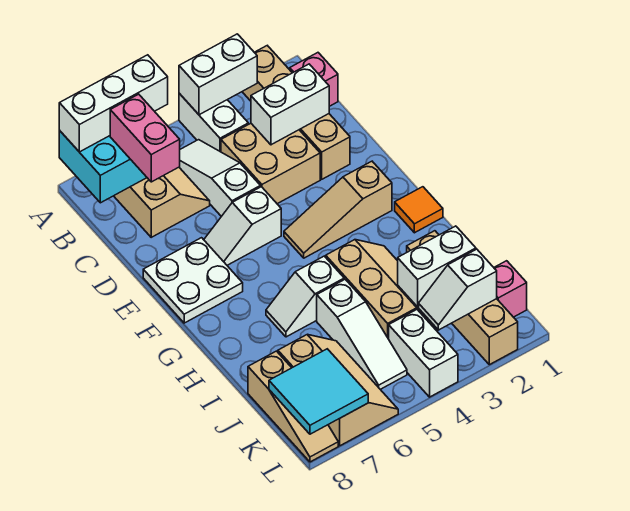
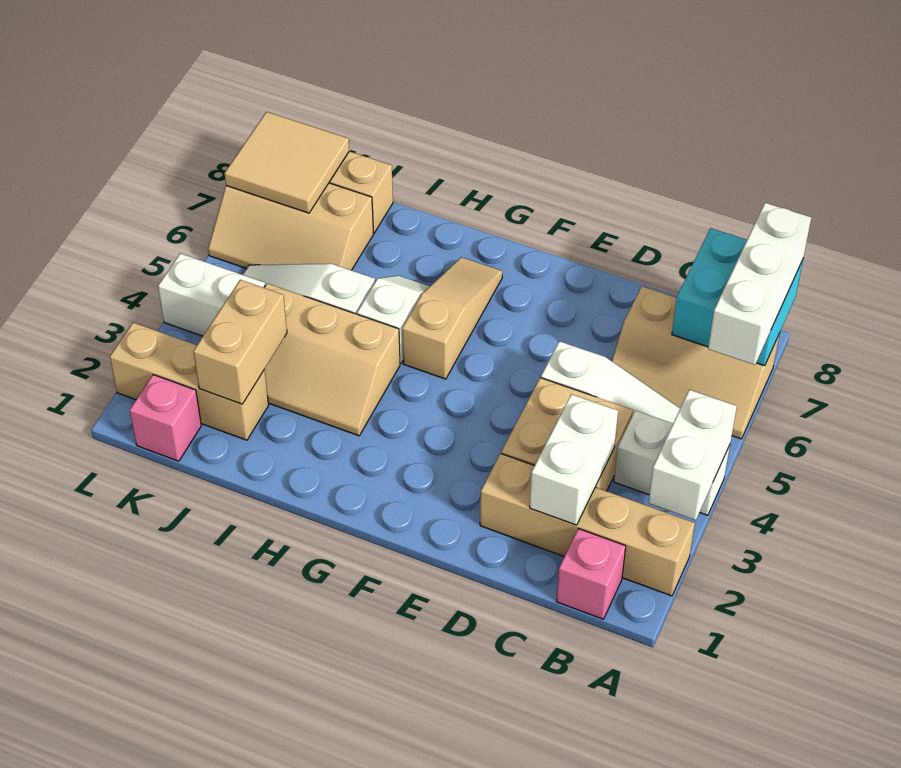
pink 1x2 brick [110,94,180,182] -> none
white 1x2 slope [204,187,281,265] -> none
white 2x2 plate [143,238,243,323] -> none
tan 1x3 slope [284,161,392,258] -> tan 1x3 slope moved to [402,257,503,379]
orange 1x1 tile [395,187,443,233] -> none
tan 1x4 brick [407,231,518,365] -> tan 1x3 brick [110,323,269,440]
white 1x2 brick [398,226,476,307] -> tan 1x2 brick [193,280,287,404]
white 1x2 slope [419,249,497,330] -> none
cyan 2x2 tile [269,349,368,434] -> tan 2x2 tile [224,112,349,213]

